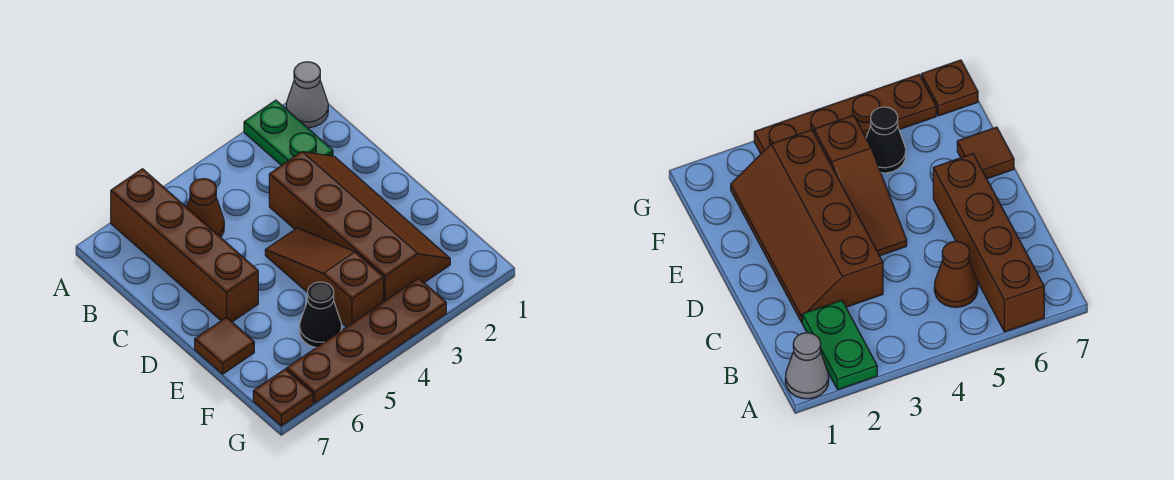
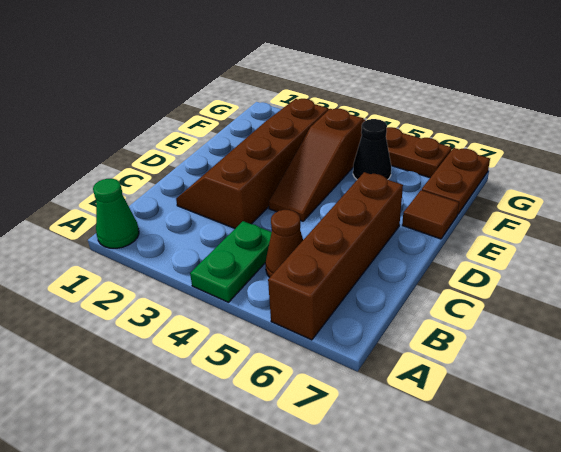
grey 1x1 cone [286,62,328,128] -> green 1x1 cone [93,179,139,248]
green 1x2 plate [244,100,333,166] -> green 1x2 plate moved to [190,221,272,302]
brown 1x1 plate [253,369,313,426] -> brown 1x2 plate [422,148,490,214]

